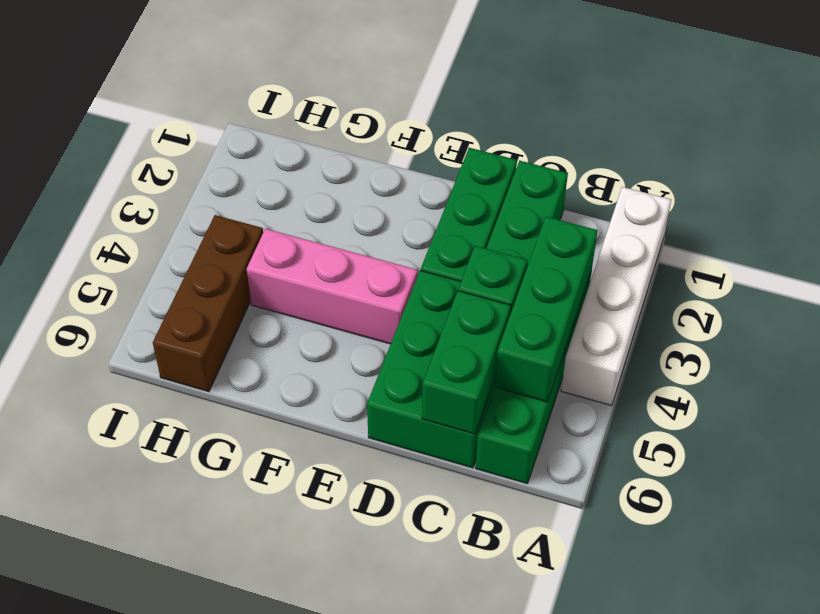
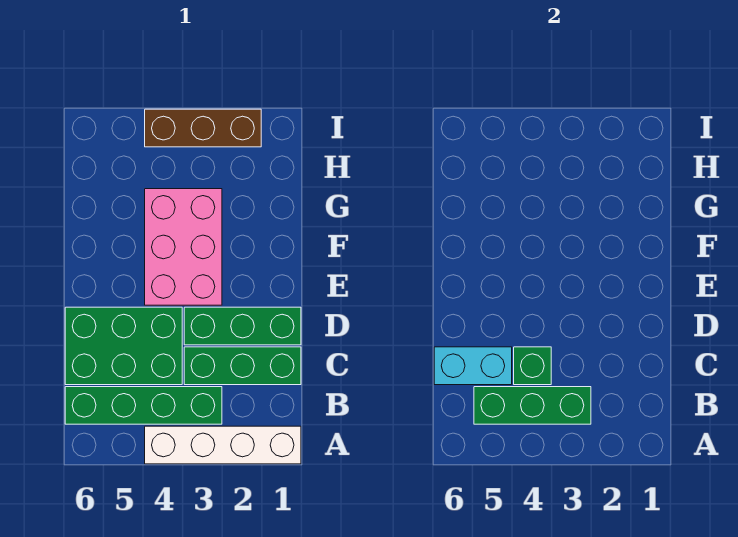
green 1x2 brick [422,291,511,434] -> cyan 1x2 brick [434,347,512,385]
pink 1x3 brick [247,229,418,344] -> pink 2x3 brick [145,189,222,305]
brown 1x3 brick [153,215,263,392] -> brown 1x3 brick moved to [145,109,261,147]

